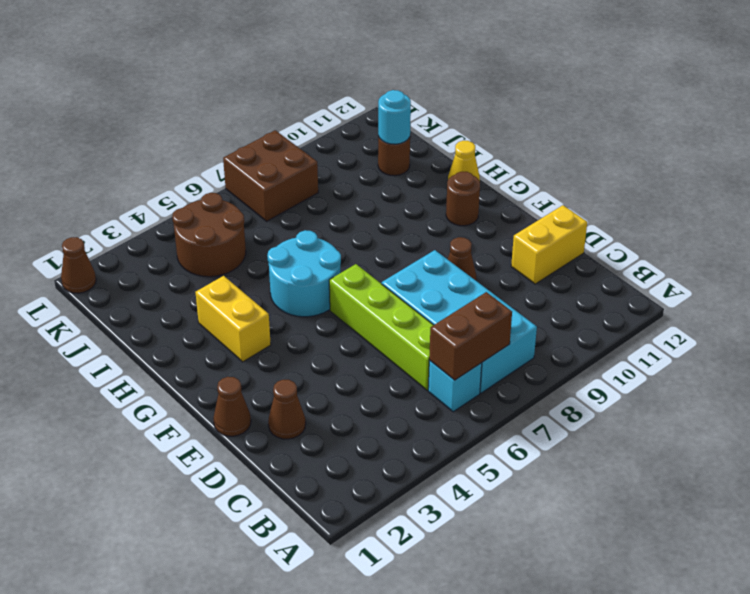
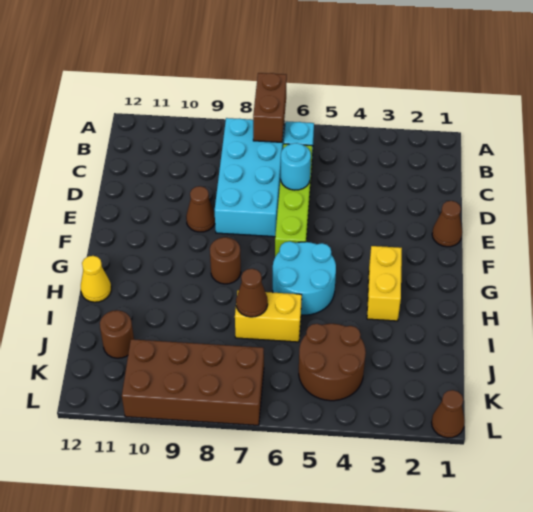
brown 1x2 brick [429,292,512,380] -> brown 1x2 brick turned to [253,73,287,142]
brown 1x1 cone [268,380,306,439] -> brown 1x1 cone moved to [236,269,268,317]
yellow 1x2 brick [511,205,587,284] -> yellow 1x2 brick moved to [235,290,302,342]
brown 1x1 round brick [446,172,480,226] -> brown 1x1 round brick moved to [210,237,241,284]
cyan 1x1 round brick [378,90,411,144] -> cyan 1x1 round brick moved to [281,143,311,190]
brown 2x2 brick [223,130,318,221] -> brown 2x4 brick [122,339,264,425]

